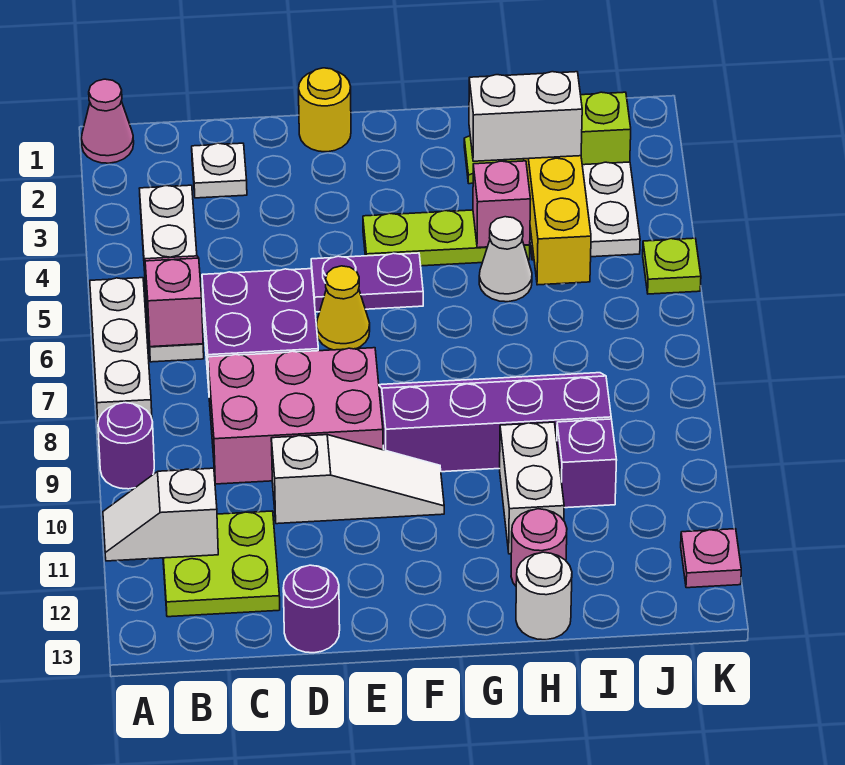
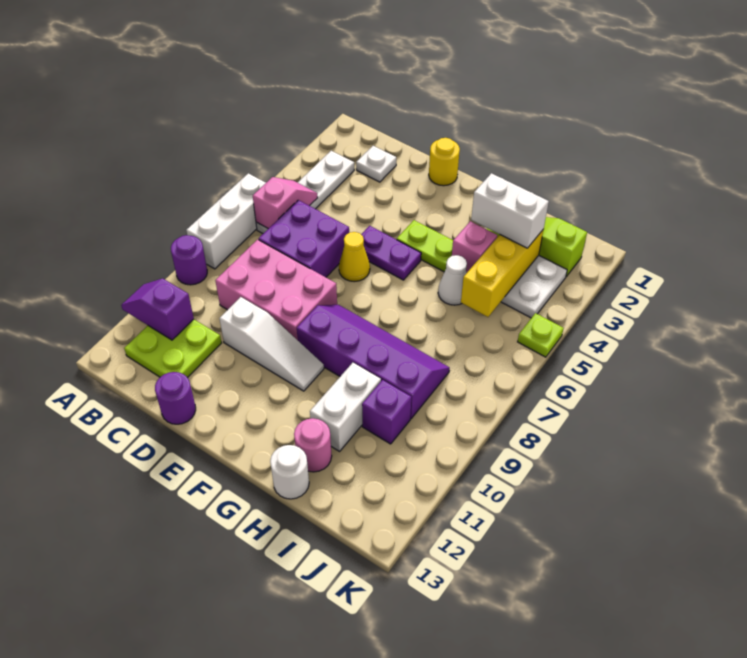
pink 1x1 cone [81,79,134,163] -> none
white 1x2 slope [103,468,218,561] -> purple 1x2 slope [121,279,194,340]
pink 1x1 plate [681,529,741,588] -> none

